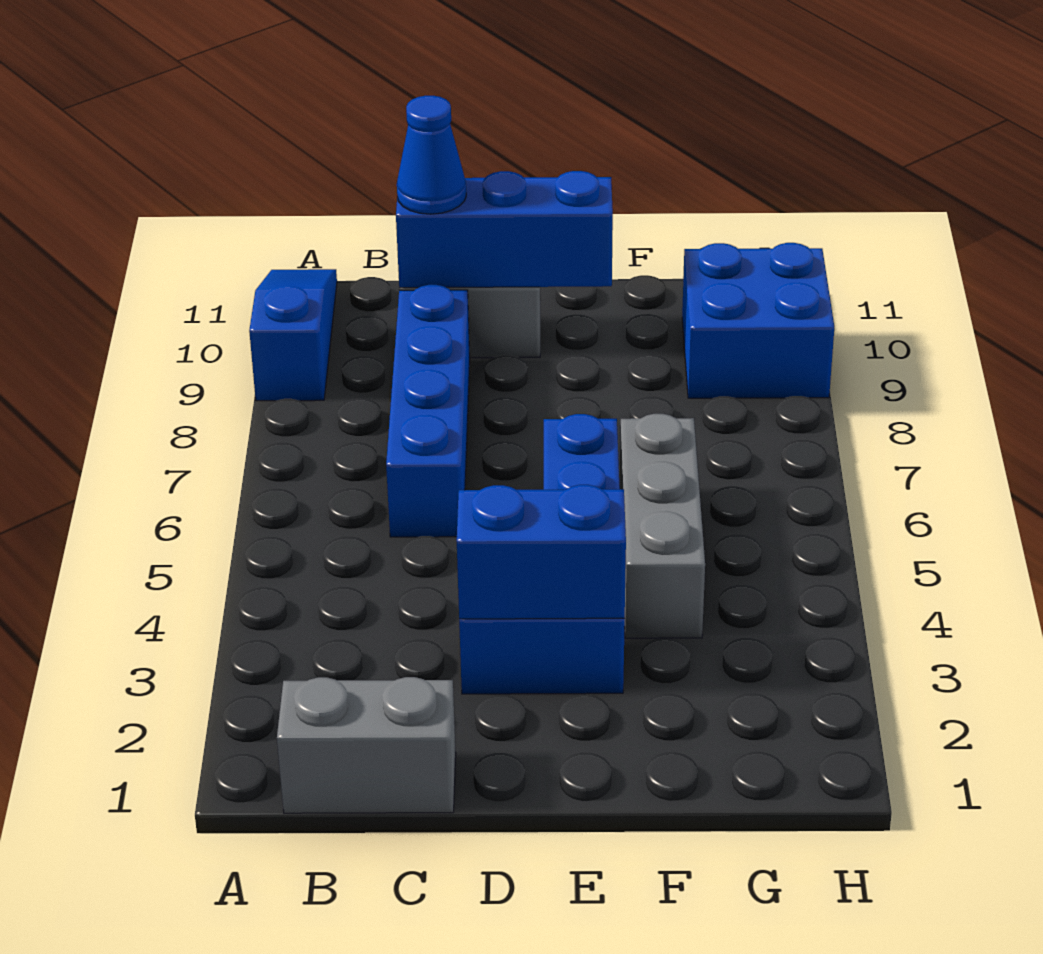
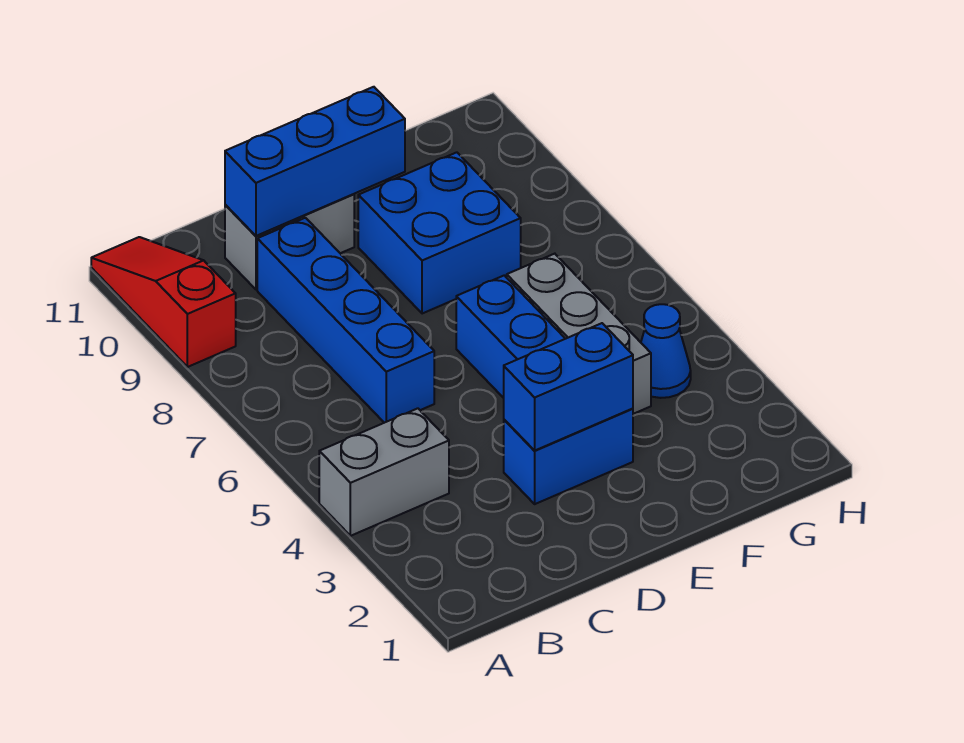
blue 1x3 slope [249,269,337,401] -> red 1x3 slope [91,237,236,367]
grey 1x2 brick [277,677,456,813] -> grey 1x2 brick moved to [319,408,449,536]
blue 1x1 cone [397,96,466,214] -> blue 1x1 cone moved to [641,304,691,398]
blue 2x2 brick [682,243,834,398] -> blue 2x2 brick moved to [358,152,521,314]

